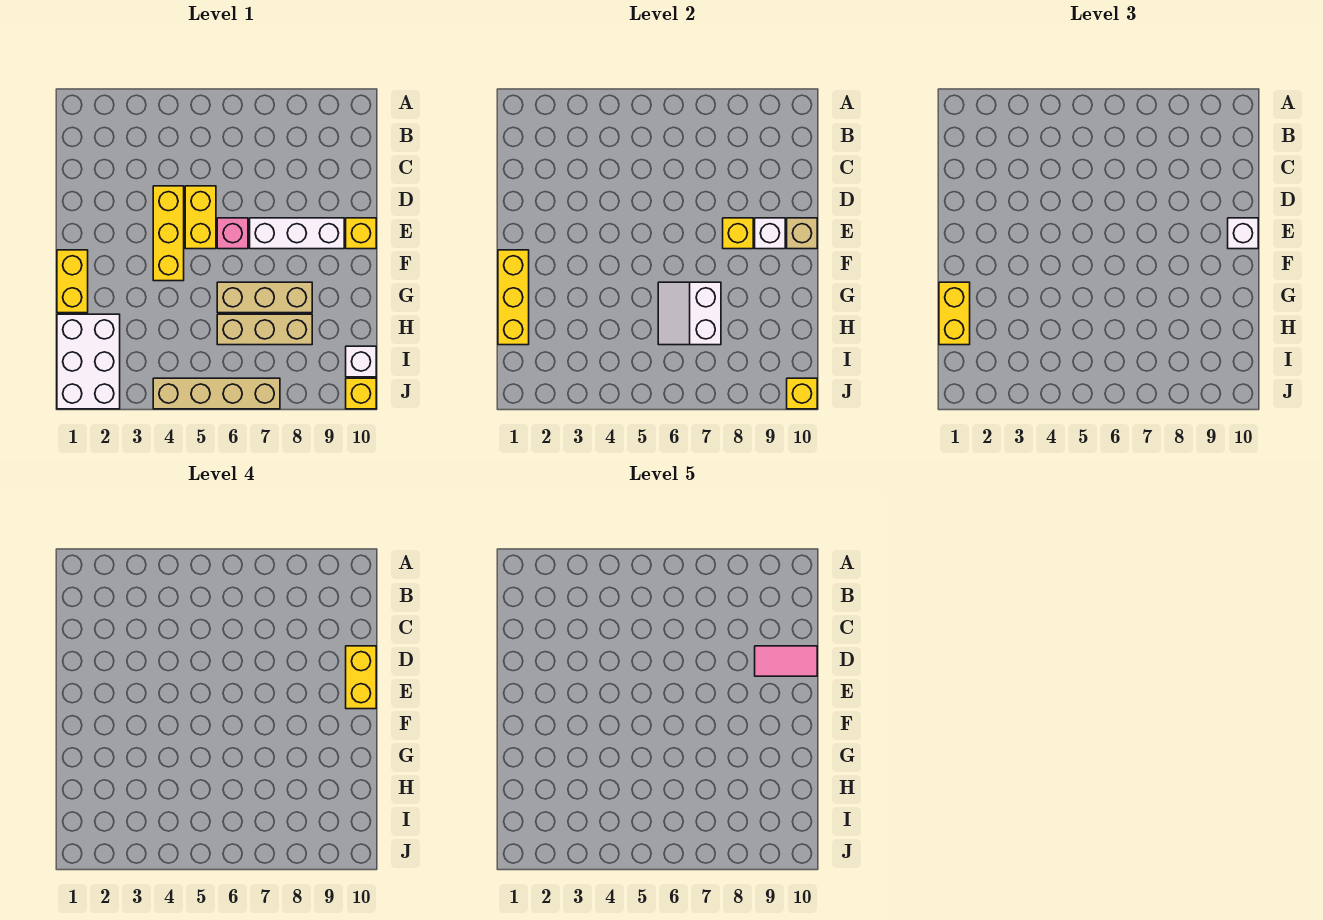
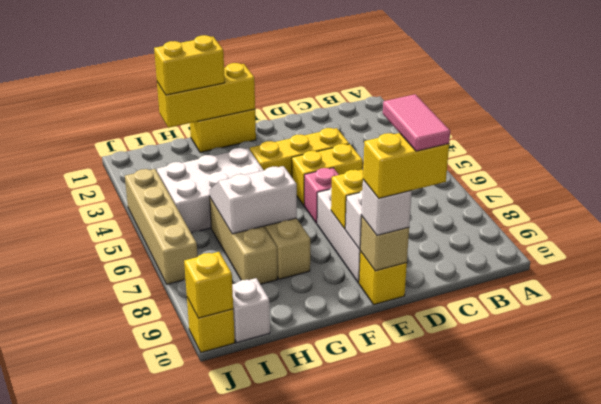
white 2x3 brick [57,314,120,409] -> white 2x3 brick moved to [157,148,263,233]

